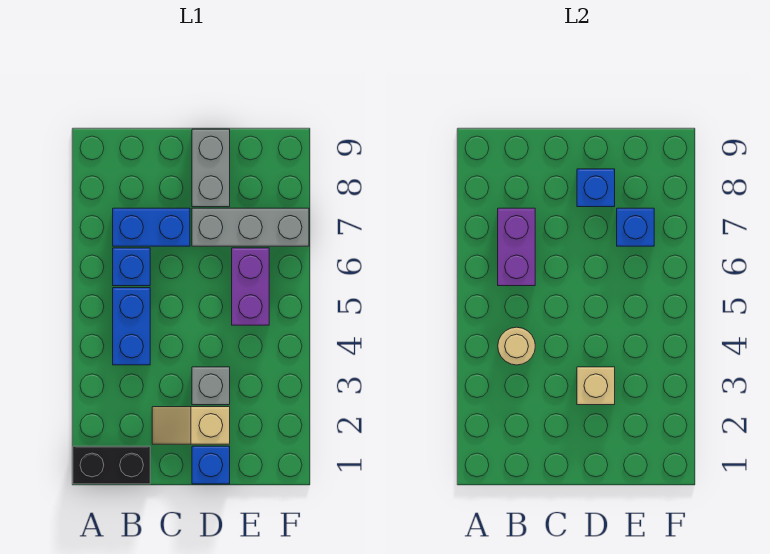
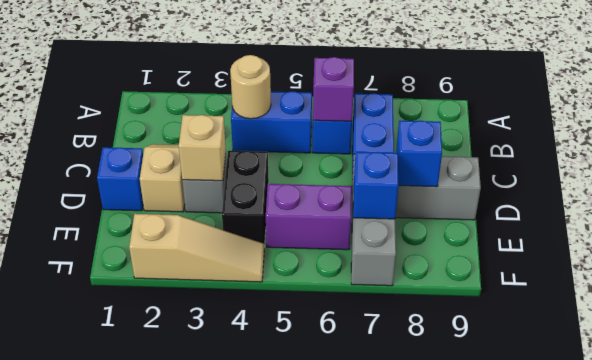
black 1x2 brick [73,446,150,484] -> black 1x2 brick moved to [222,151,269,247]
purple 1x2 brick [498,208,535,286] -> purple 1x1 brick [313,57,354,121]
none -> tan 1x3 slope [129,214,264,282]

